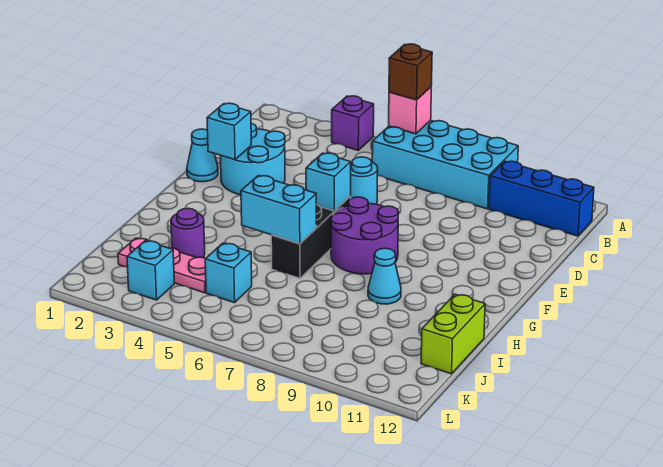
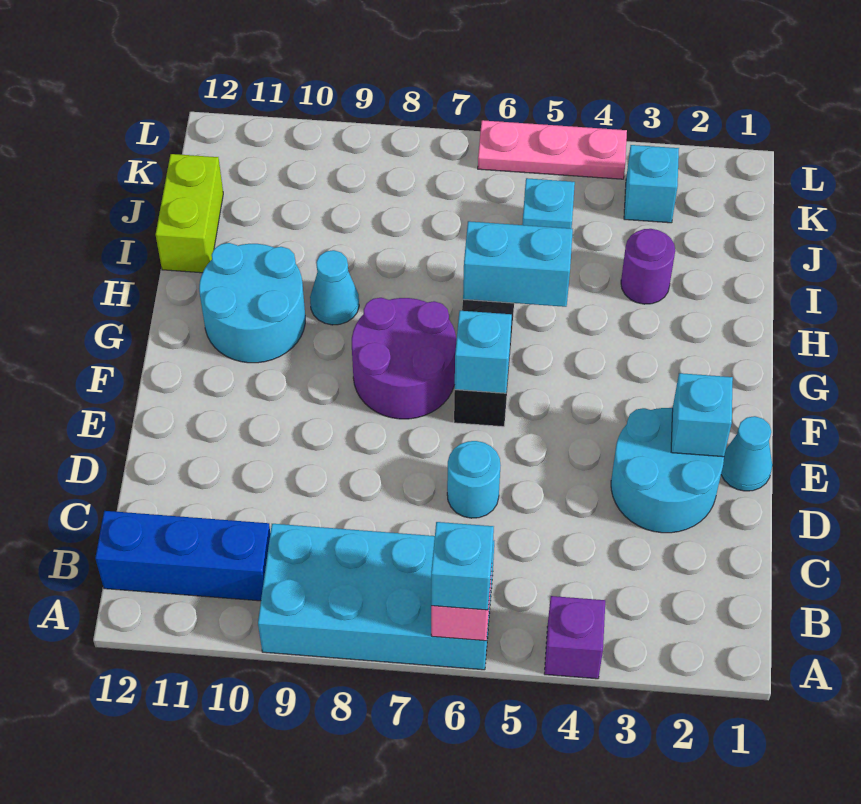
brown 1x1 brick [389,44,432,100] -> cyan 1x1 brick [431,522,494,610]
none -> cyan 2x2 round brick [199,243,305,363]
pink 1x3 plate [118,238,206,293] -> pink 1x3 plate moved to [478,120,627,179]

